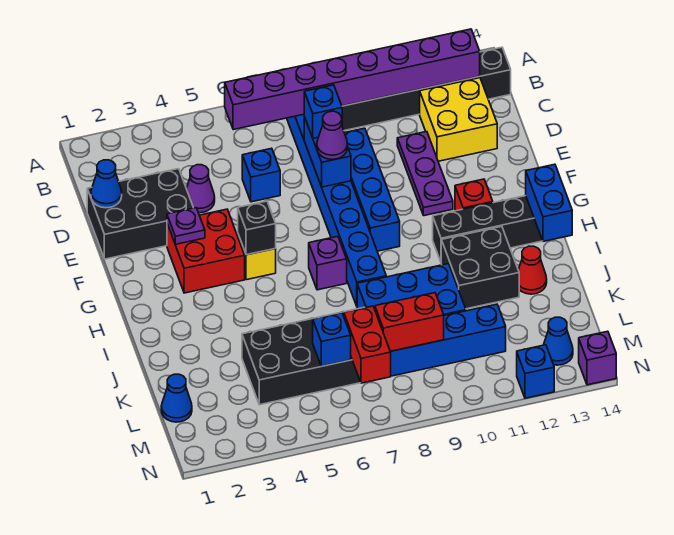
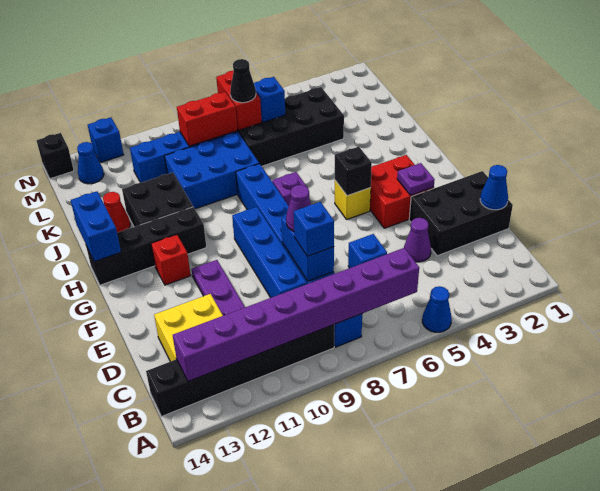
blue 1x1 cone [161,374,192,422] -> blue 1x1 cone moved to [422,286,452,332]
none -> black 1x1 cone [230,59,256,103]
purple 1x1 brick [579,331,616,385] -> black 1x1 brick [36,133,74,179]

